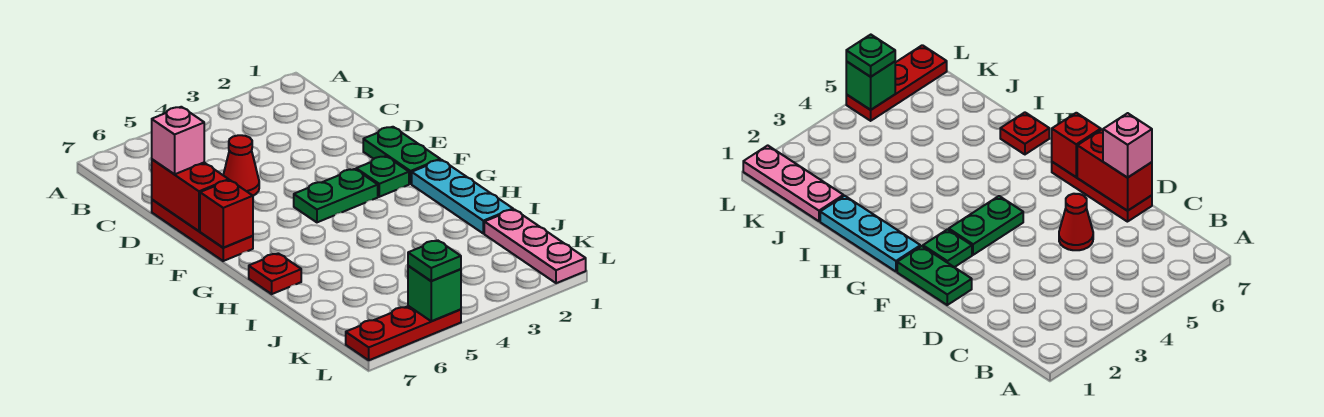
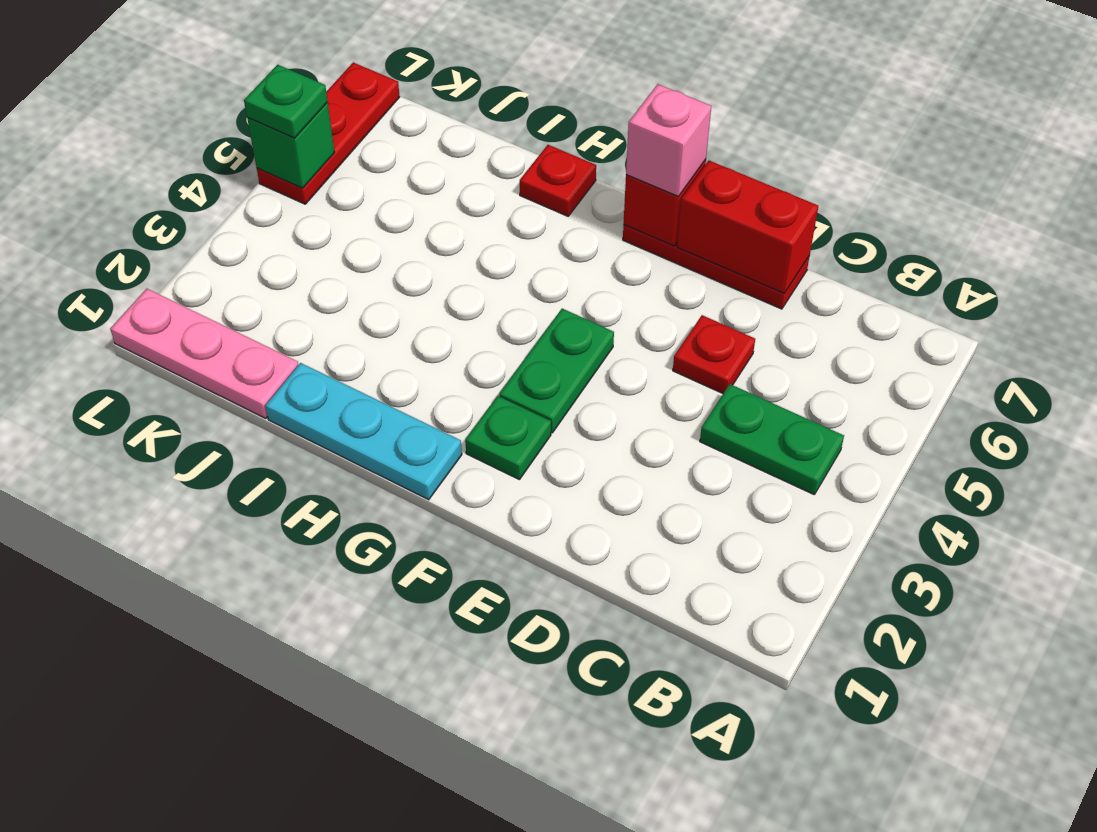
red 1x1 cone [223,135,259,195] -> red 1x1 plate [673,315,755,393]
pink 1x1 brick [152,107,204,174] -> pink 1x1 brick moved to [626,84,711,196]
green 1x2 plate [363,127,440,184] -> green 1x2 plate moved to [700,384,844,495]

